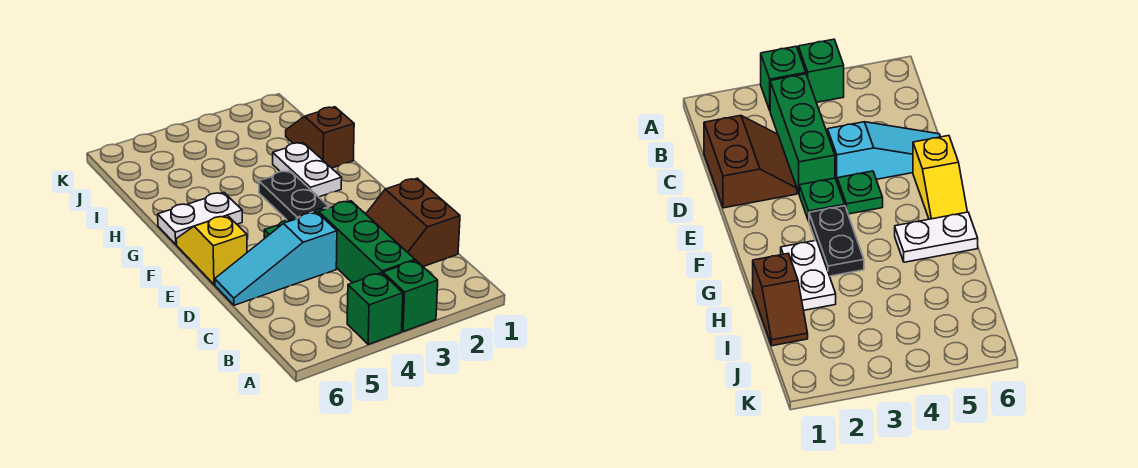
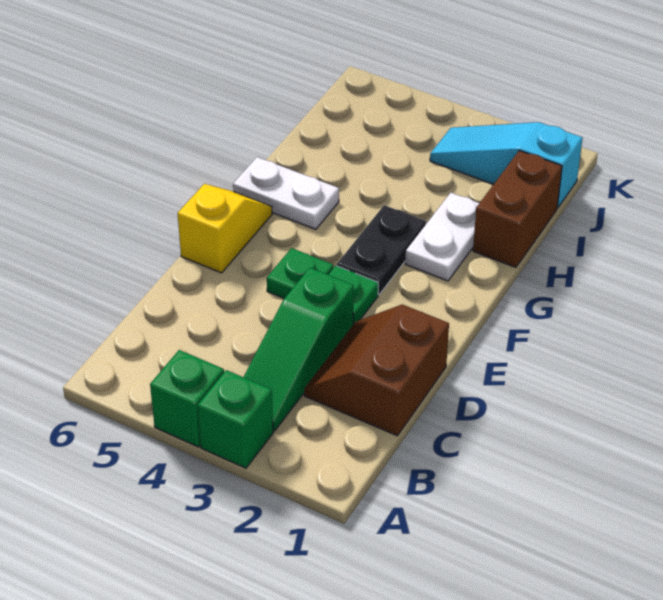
green 1x3 brick [319,201,415,283] -> green 1x3 slope [244,268,354,431]
cyan 1x3 slope [215,212,337,305] -> cyan 1x3 slope moved to [430,122,582,208]
brown 1x2 slope [286,107,354,168] -> brown 1x2 brick [473,151,562,267]

